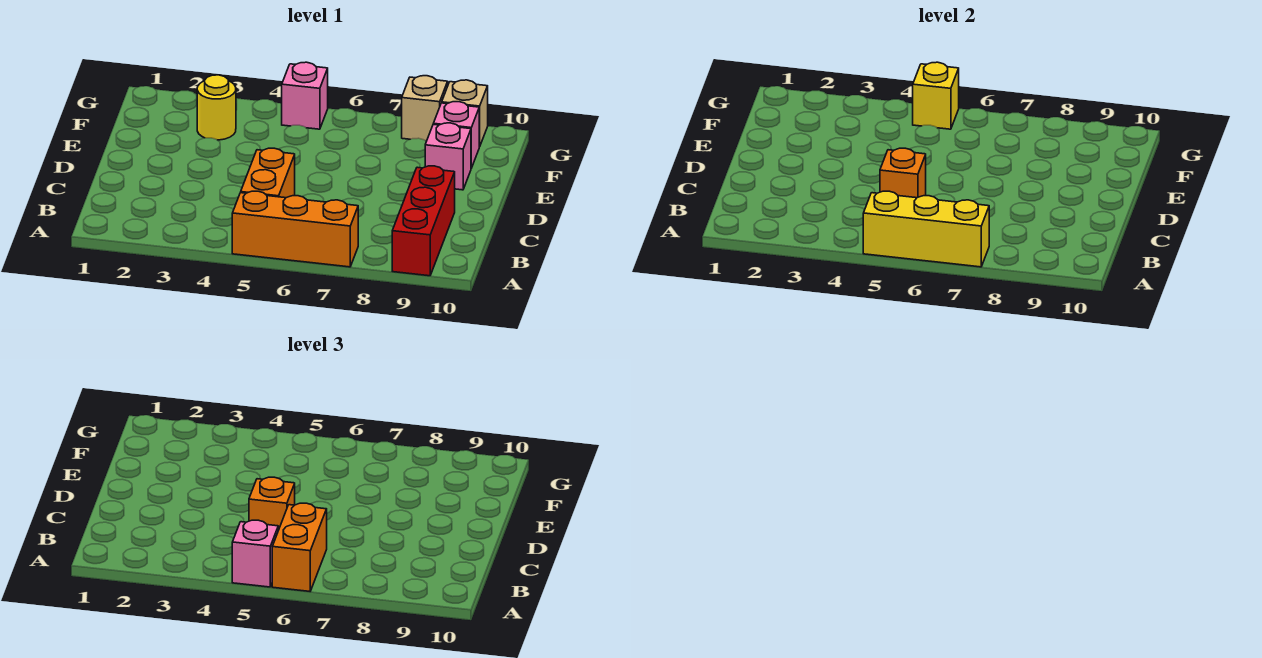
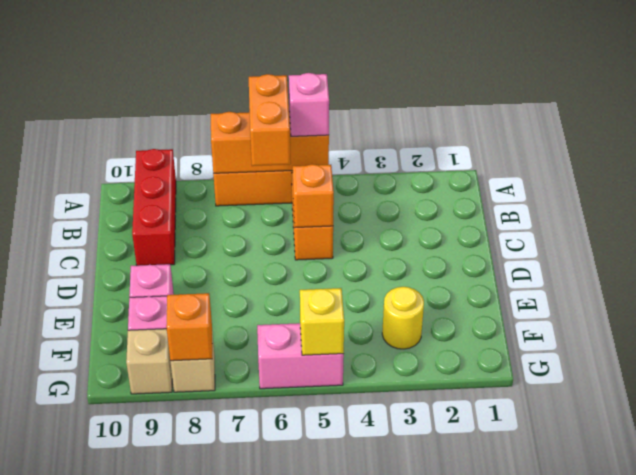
yellow 1x3 brick [863,191,989,267] -> orange 1x3 brick [211,112,329,173]
orange 1x1 brick [249,477,295,530] -> orange 1x1 brick moved to [166,293,212,361]
pink 1x1 brick [282,62,328,129] -> pink 1x2 brick [257,323,344,389]

